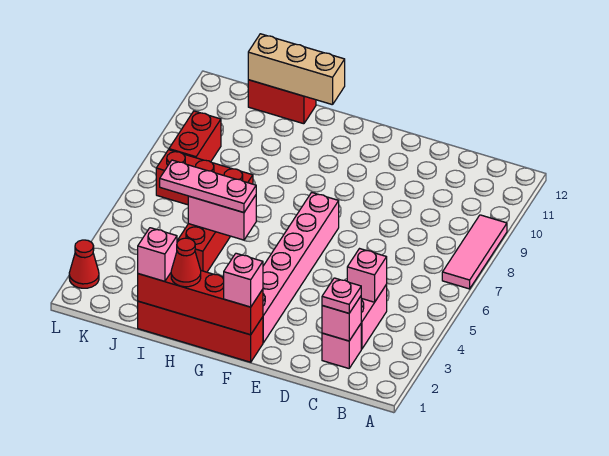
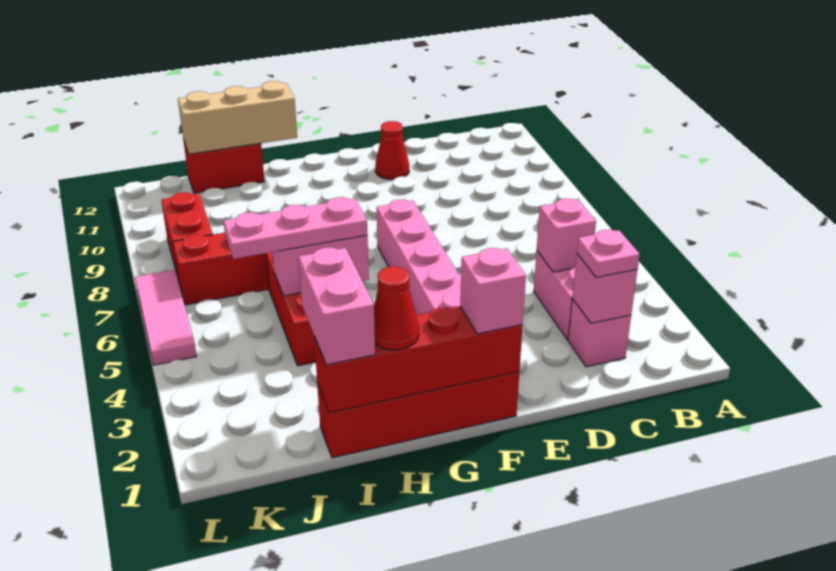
pink 1x3 tile [442,215,507,289] -> pink 1x3 tile moved to [135,270,197,365]
pink 1x1 brick [138,228,177,281] -> pink 1x2 brick [298,247,375,365]
red 1x1 cone [69,240,99,288] -> red 1x1 cone moved to [375,121,409,180]

